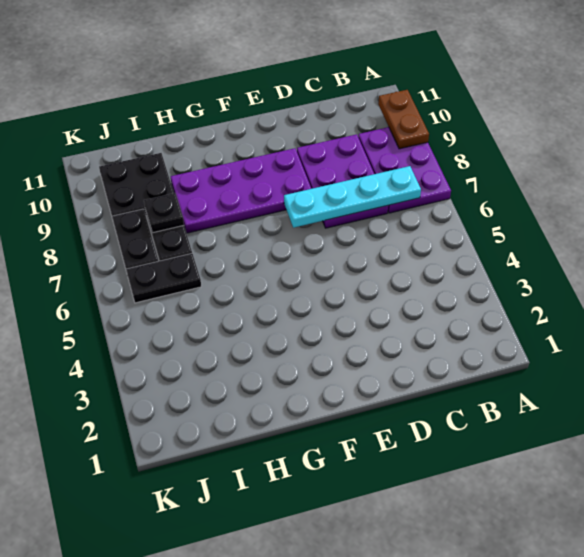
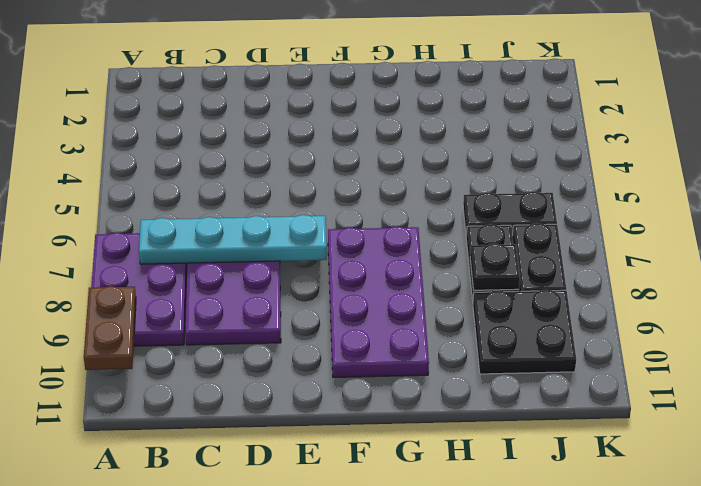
purple 2x4 plate [171,148,311,233] -> purple 2x4 plate turned to [328,226,429,377]

